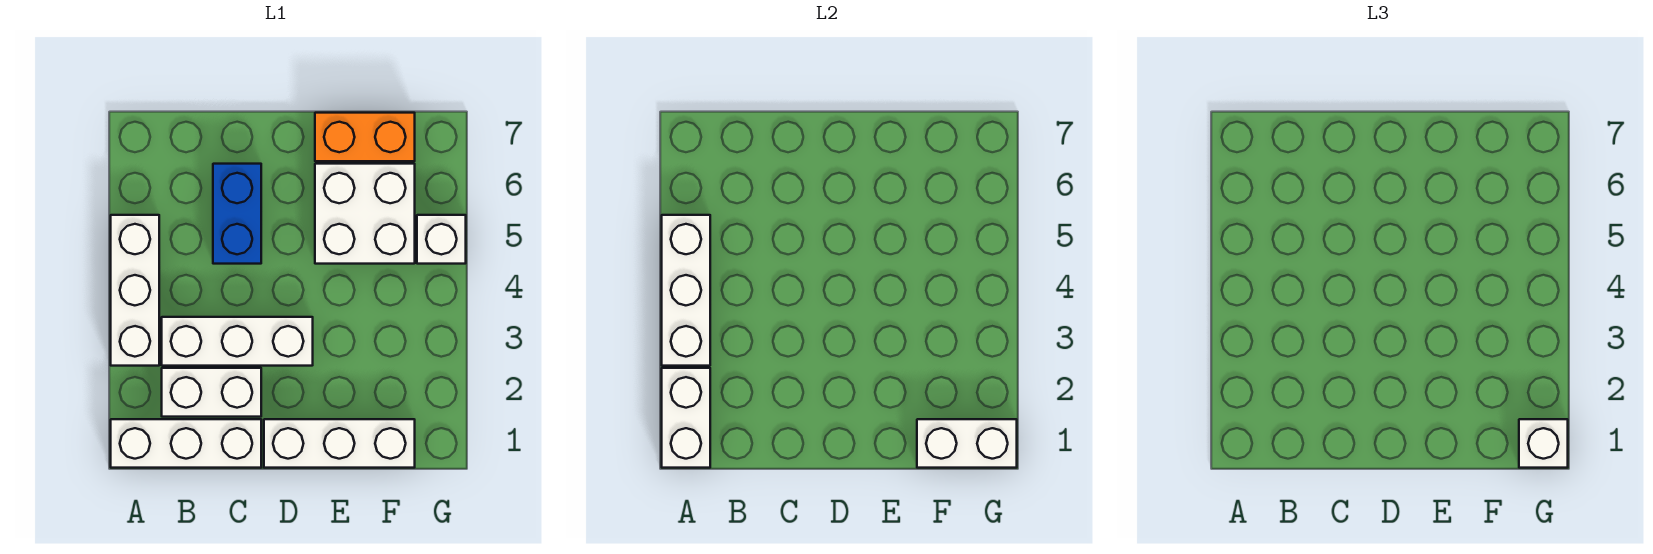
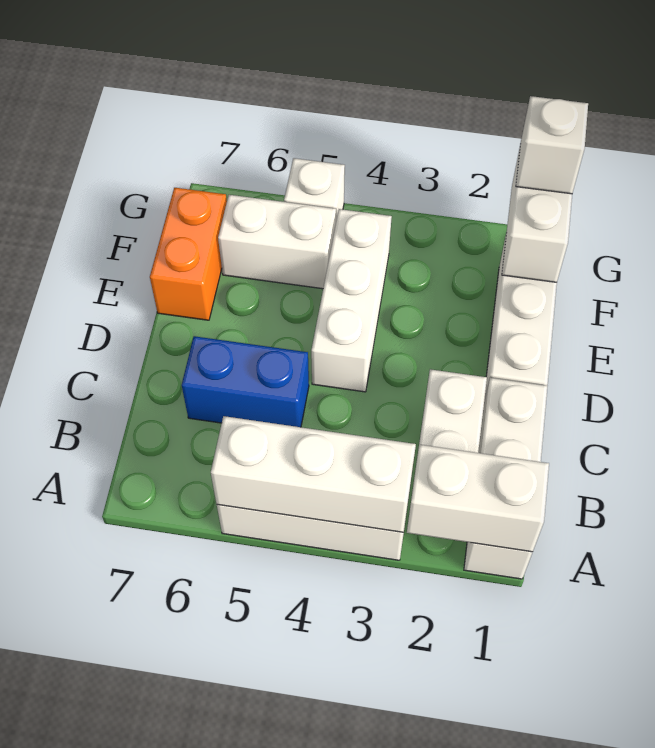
white 1x3 brick [162,317,313,366] -> white 1x3 brick moved to [311,209,392,392]
white 2x2 brick [315,164,415,264] -> white 1x2 brick [218,195,336,289]

